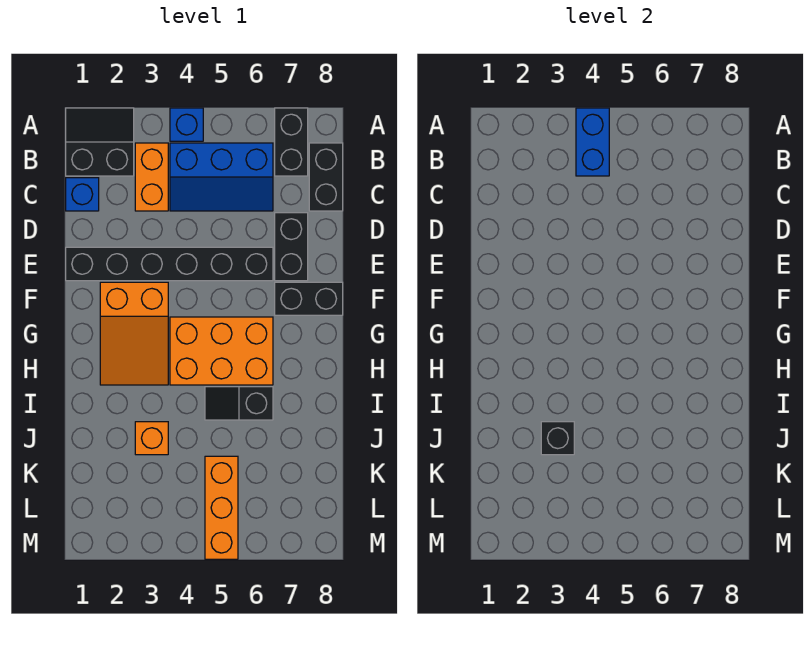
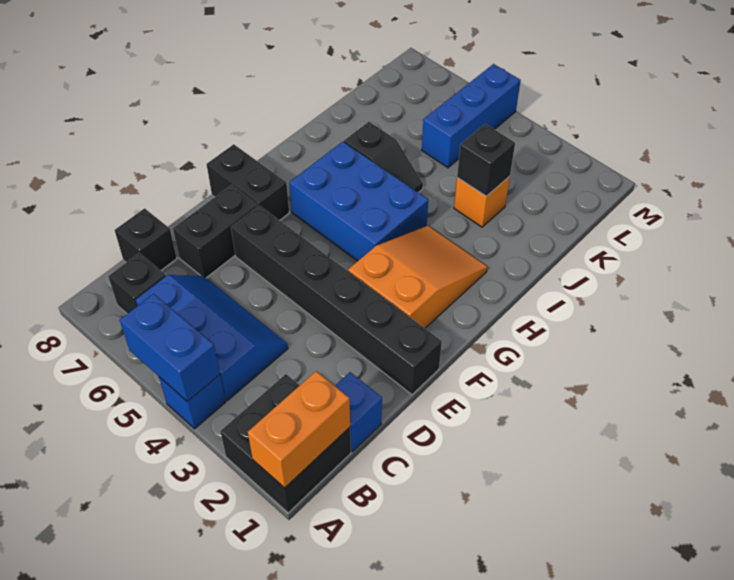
black 2x2 slope [66,108,134,176] -> black 2x2 brick [220,374,351,513]
blue 1x2 brick [576,108,609,176] -> blue 1x2 brick turned to [120,294,220,402]
black 1x2 brick [275,108,308,176] -> black 1x1 brick [108,253,166,314]
orange 1x2 brick [135,143,168,211] -> orange 1x2 brick moved to [248,371,350,488]
black 1x2 brick [309,143,343,211] -> black 1x1 brick [115,208,177,270]
orange 2x3 brick [170,317,273,385] -> blue 2x3 brick [289,142,428,261]
orange 1x3 brick [205,456,238,559] -> blue 1x3 brick [422,64,521,168]

